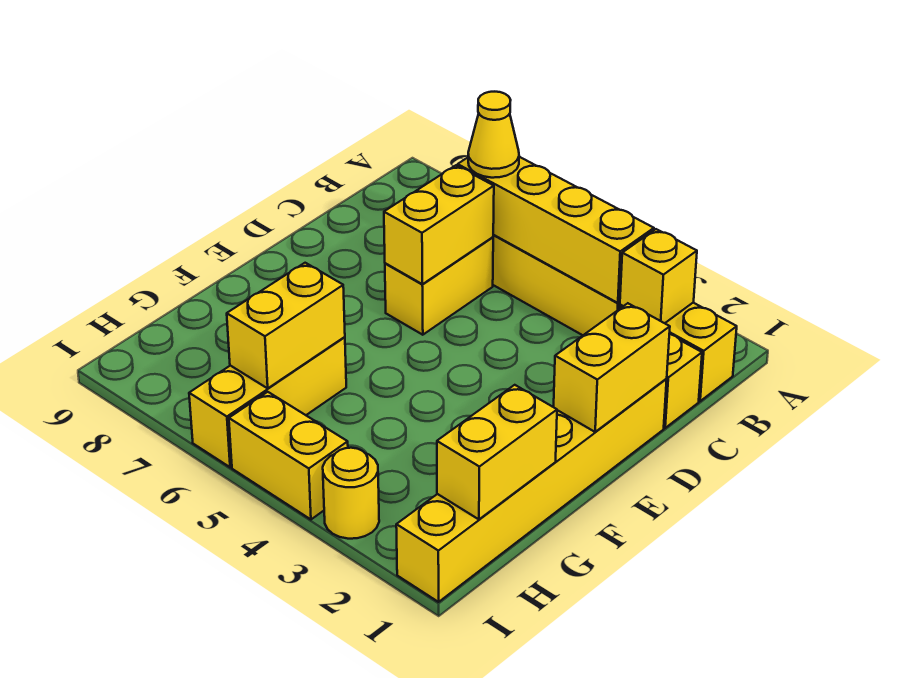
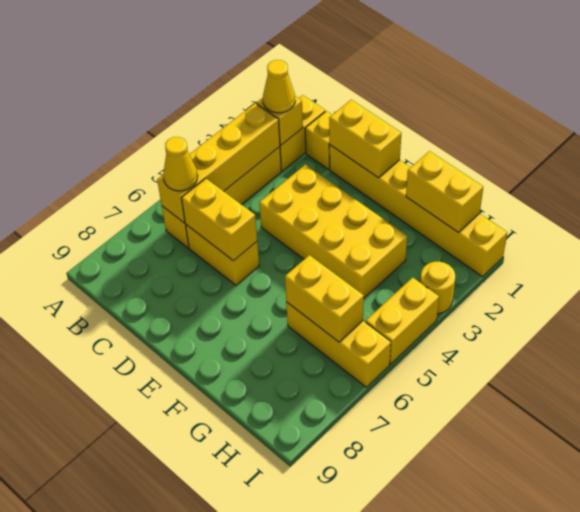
none -> yellow 1x1 cone [263,60,295,113]
none -> yellow 2x4 brick [259,165,407,298]

